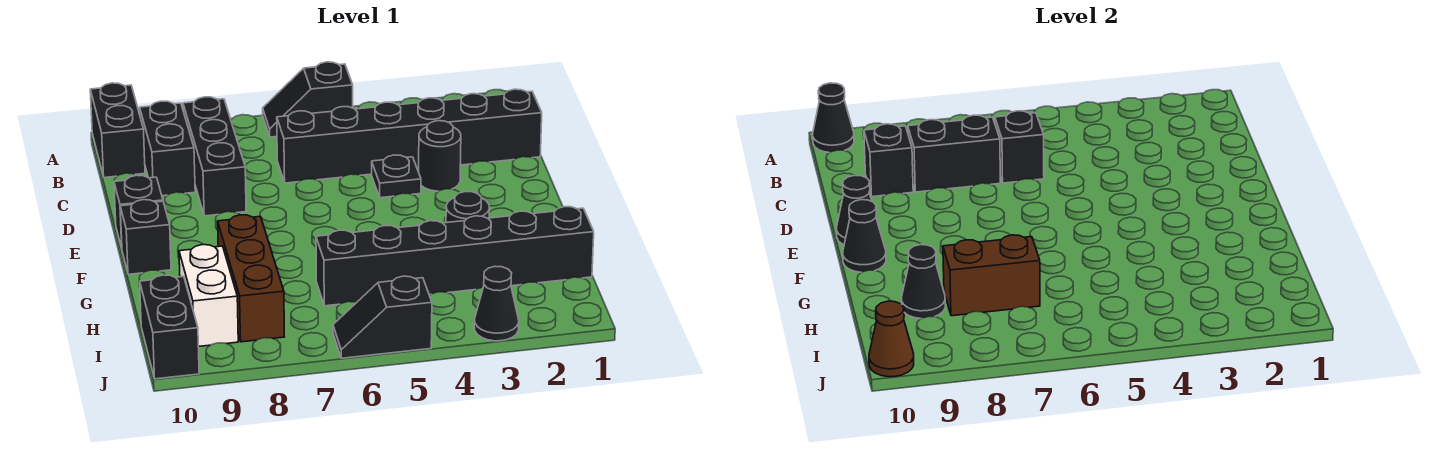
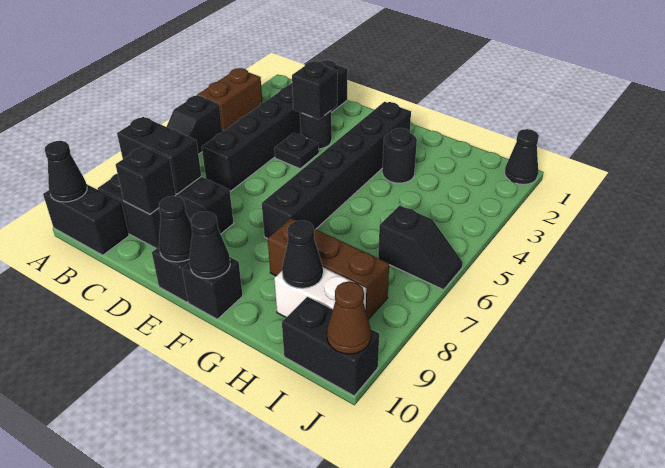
black 1x1 brick [995,111,1044,183] -> black 1x1 brick moved to [292,61,337,119]
black 1x2 brick [908,115,1000,192] -> black 1x2 brick turned to [117,117,201,194]
black 1x6 brick [316,207,594,306] -> black 1x6 brick moved to [262,102,411,239]
brown 1x2 brick [943,235,1040,316] -> brown 1x2 brick moved to [197,68,262,132]
black 1x1 cone [474,266,519,341] -> black 1x1 cone moved to [505,129,539,184]
black 1x2 slope [333,276,432,358] -> black 1x2 slope turned to [378,205,463,290]

